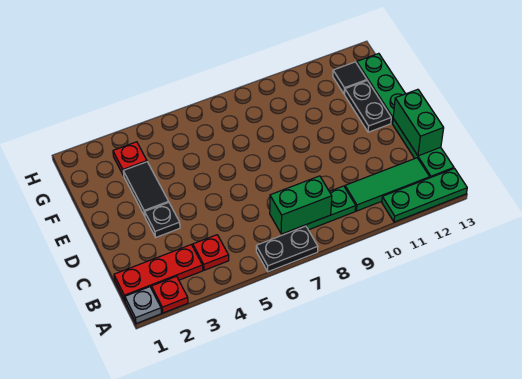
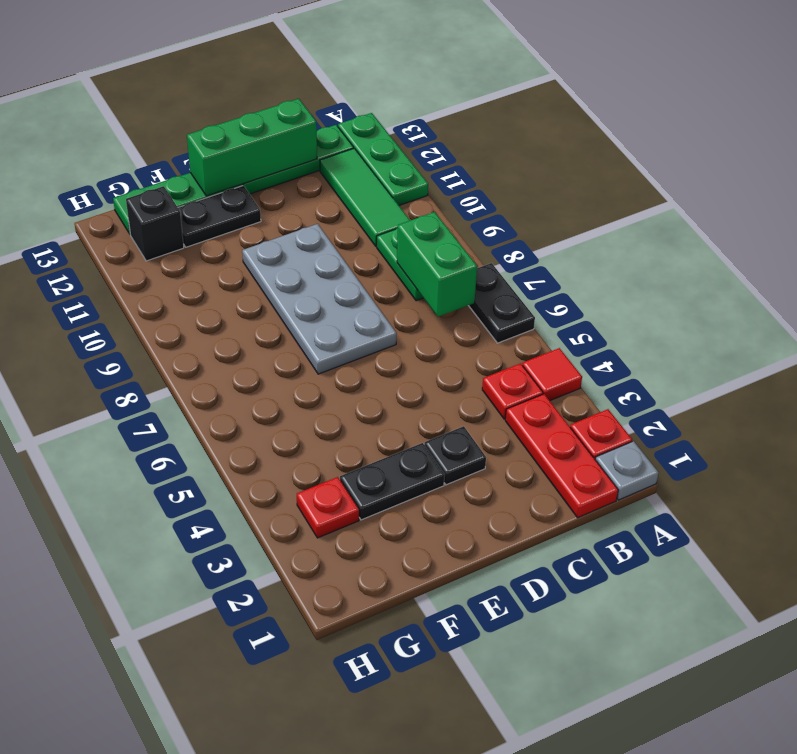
none -> red 1x1 tile [522,348,582,401]
green 1x2 brick [393,89,444,156] -> green 1x3 brick [187,99,317,196]
none -> grey 2x4 plate [242,224,397,374]
black 1x2 tile [123,162,169,216] -> black 1x2 plate [340,443,445,520]
black 1x1 tile [333,62,367,94] -> black 1x1 brick [126,186,184,261]

